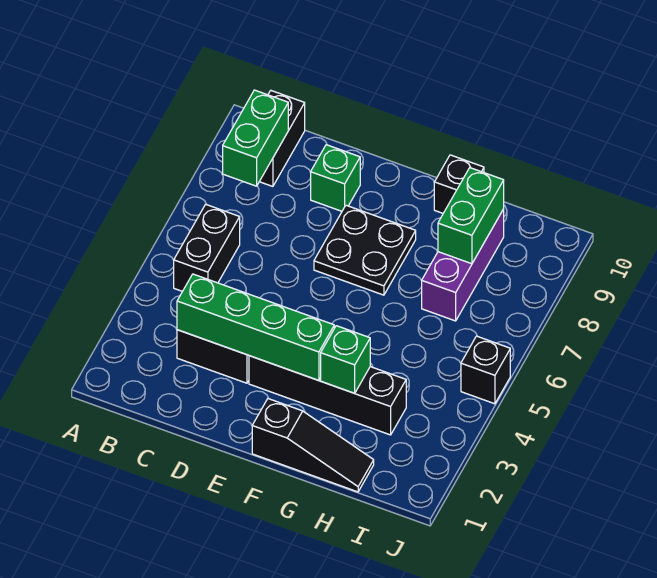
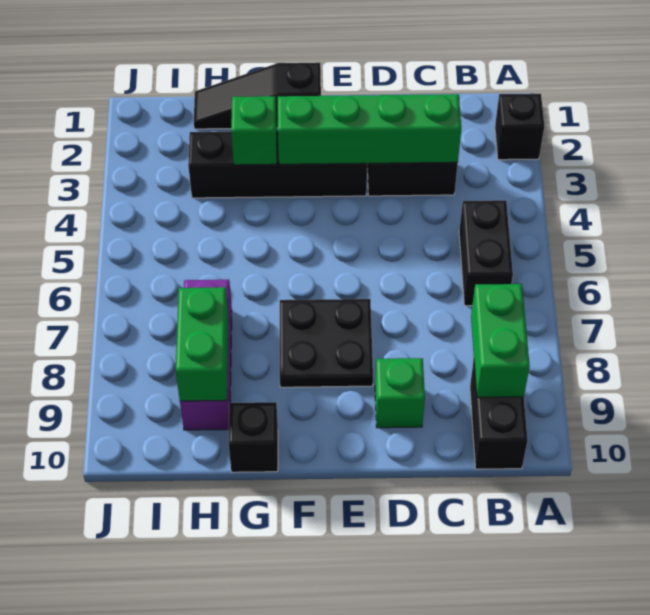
black 1x1 brick [461,336,510,404] -> black 1x1 brick moved to [495,94,544,160]

